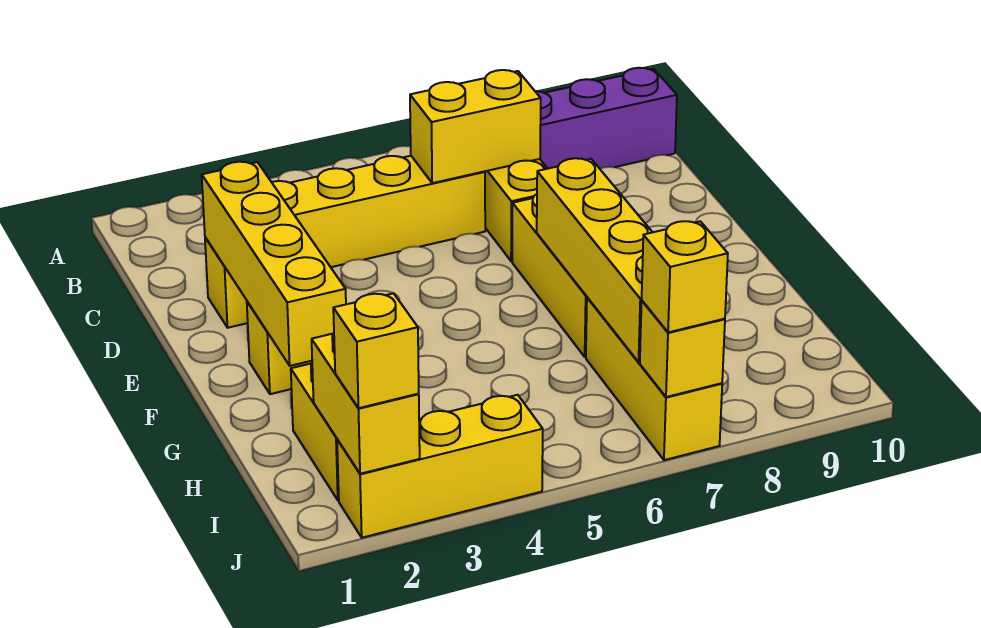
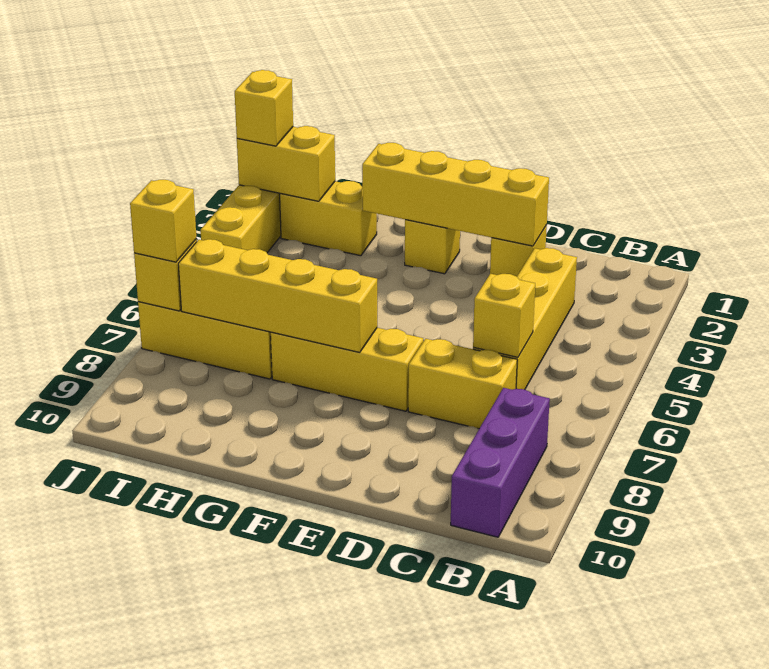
yellow 1x2 brick [410,70,541,183] -> yellow 1x1 brick [473,274,535,357]

